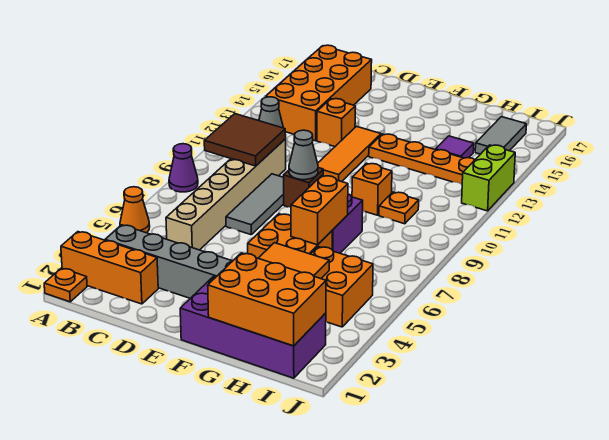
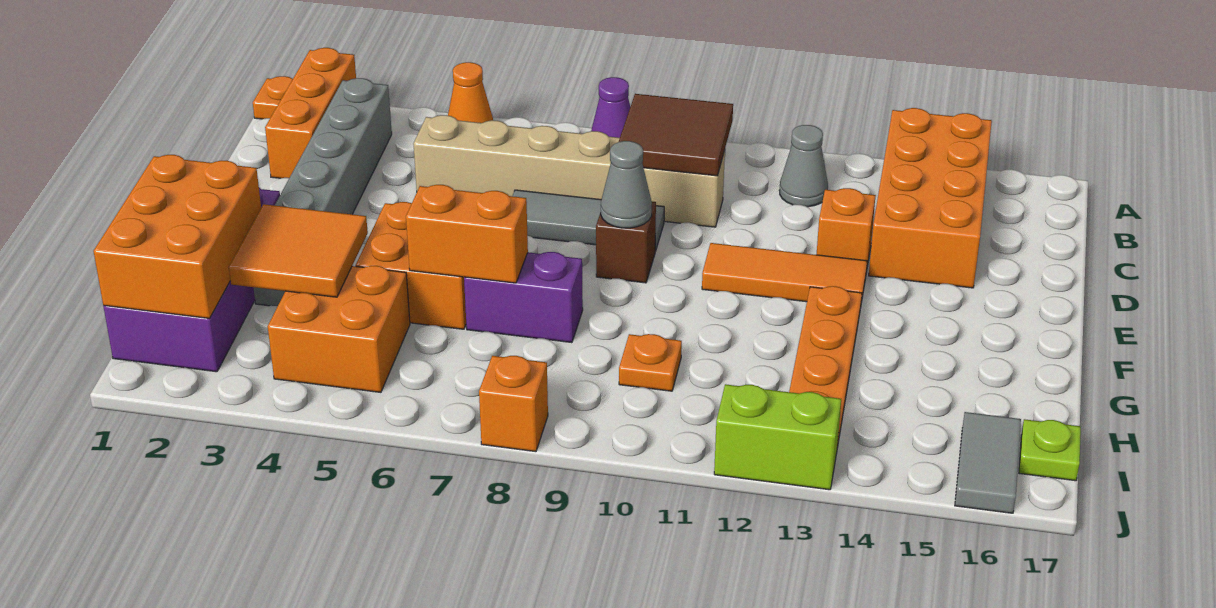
orange 2x4 brick [266,45,372,141] -> orange 2x4 brick turned to [869,108,992,288]
orange 1x1 brick [352,163,392,215] -> orange 1x1 brick moved to [479,356,548,452]
purple 1x1 tile [436,136,474,158] -> none
grey 1x2 tile [475,117,526,154] -> grey 1x2 tile turned to [955,412,1021,513]
none -> lime 1x1 plate [1019,419,1081,481]

